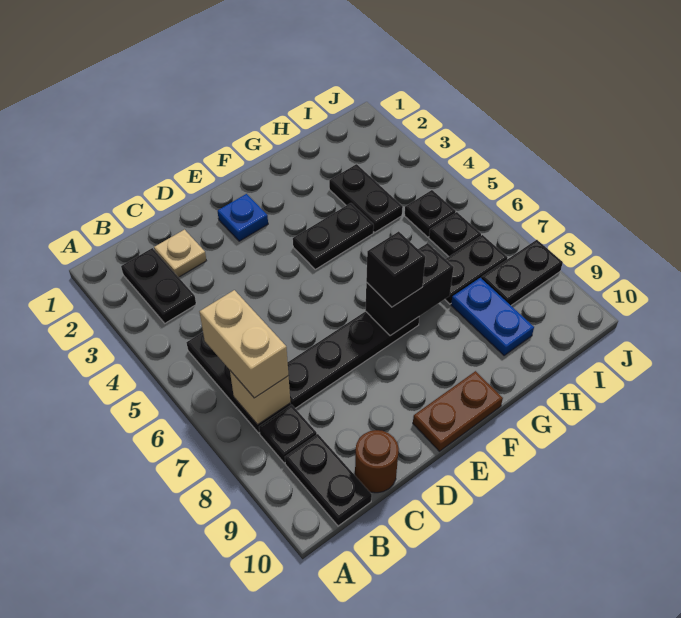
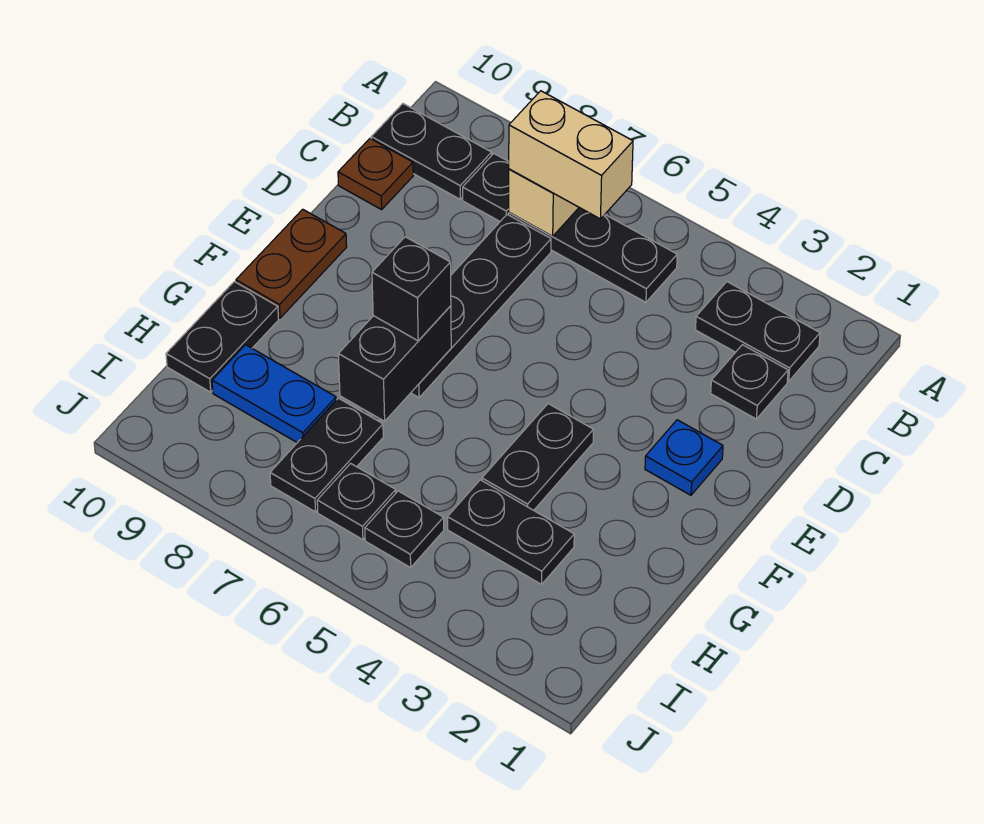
tan 1x1 plate [154,230,206,277] -> black 1x1 plate [711,345,788,419]
brown 1x1 round brick [355,430,399,493] -> brown 1x1 plate [338,139,413,210]
black 1x2 plate [481,240,563,305] -> black 1x2 plate moved to [166,282,278,392]

